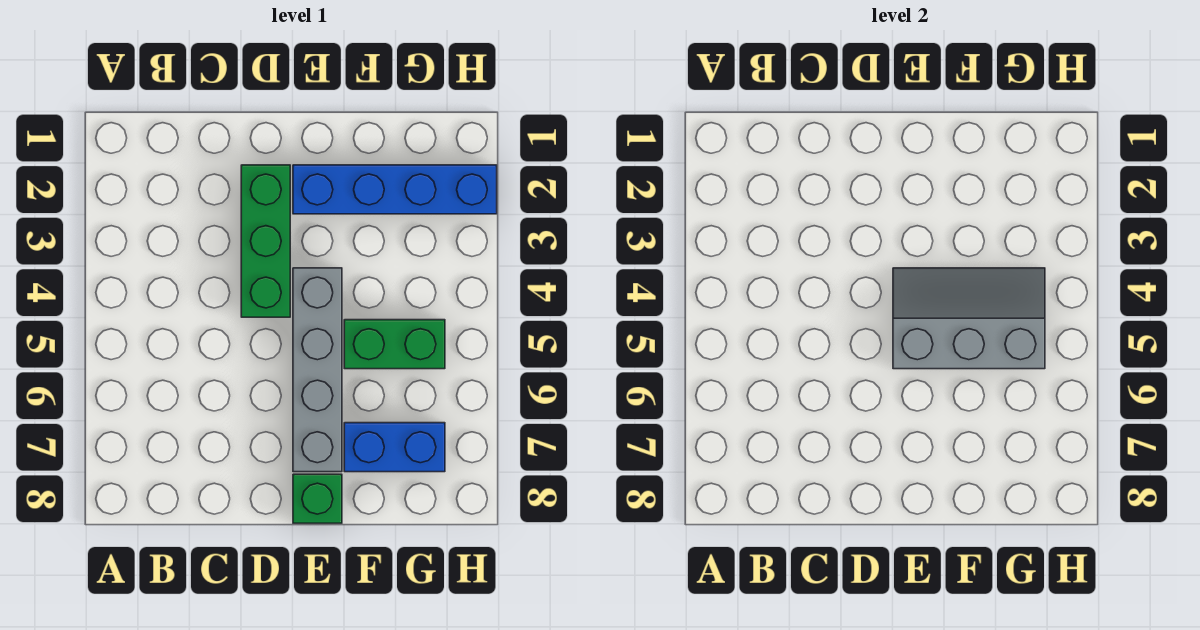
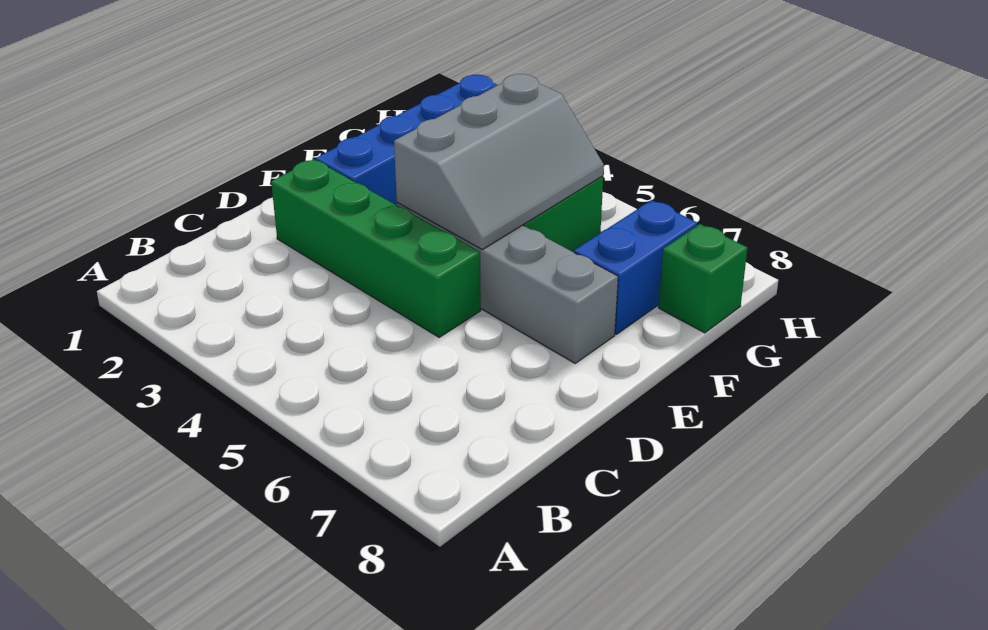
green 1x3 brick [241,165,290,317] -> green 1x4 brick [271,159,481,337]
grey 2x3 slope [893,268,1045,369] -> grey 2x3 slope turned to [394,74,604,249]
green 1x1 brick [293,474,342,523] -> green 1x1 brick moved to [658,224,748,333]

